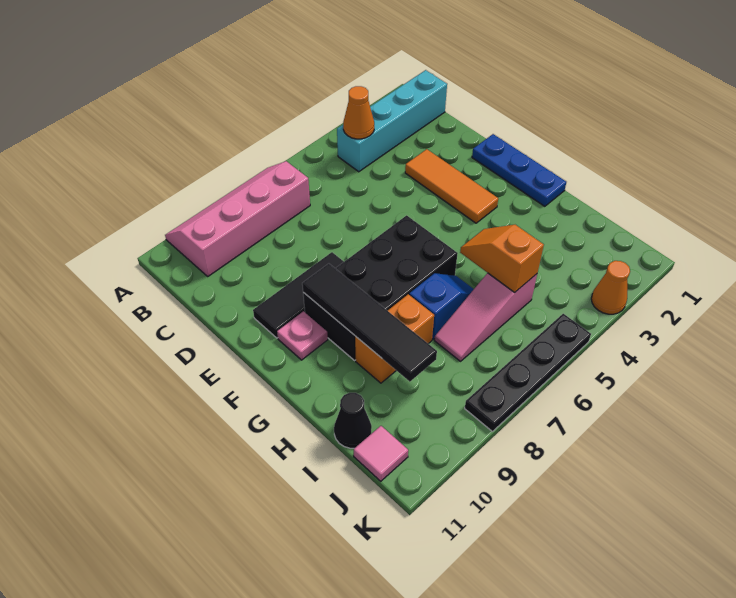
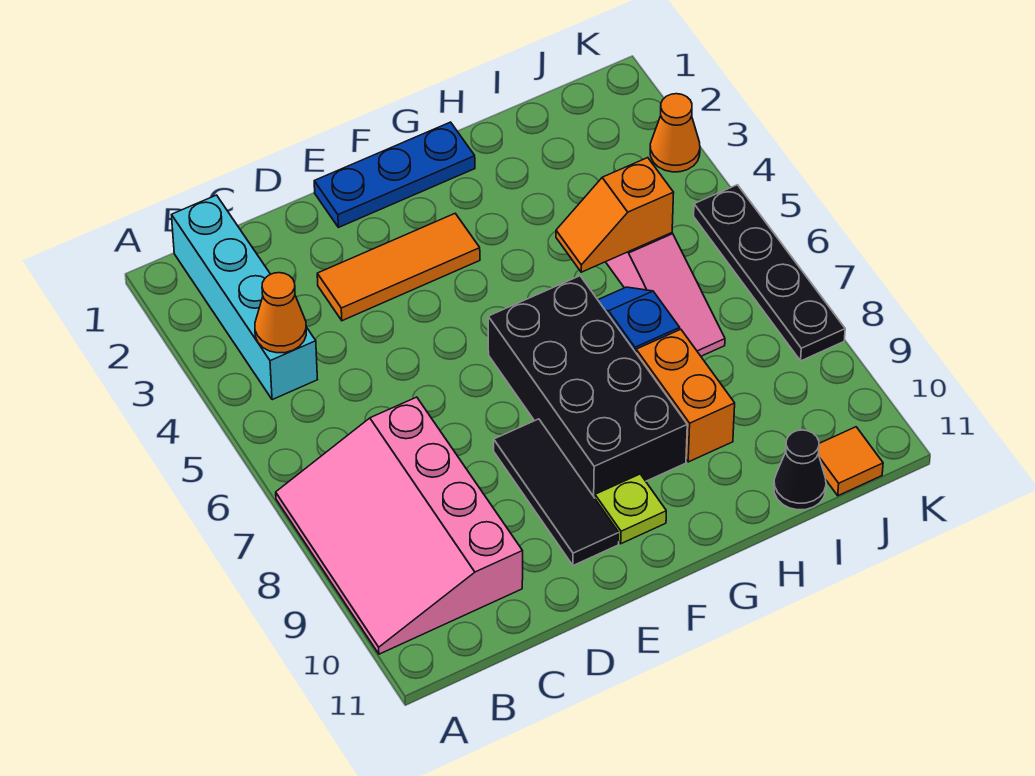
pink 2x4 slope [165,161,310,276] -> pink 3x4 slope [276,397,523,654]
black 1x4 tile [302,264,437,382] -> none
pink 1x1 plate [277,311,328,360] -> lime 1x1 plate [595,474,666,544]
pink 1x1 tile [354,426,408,481] -> orange 1x1 tile [818,427,883,496]

